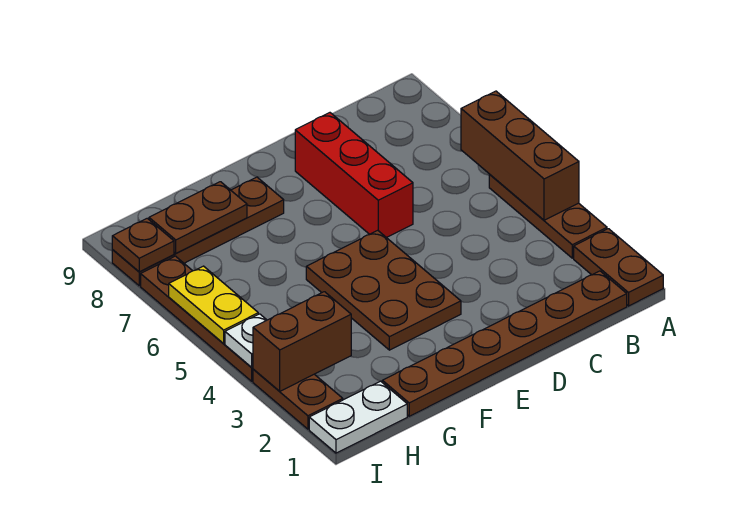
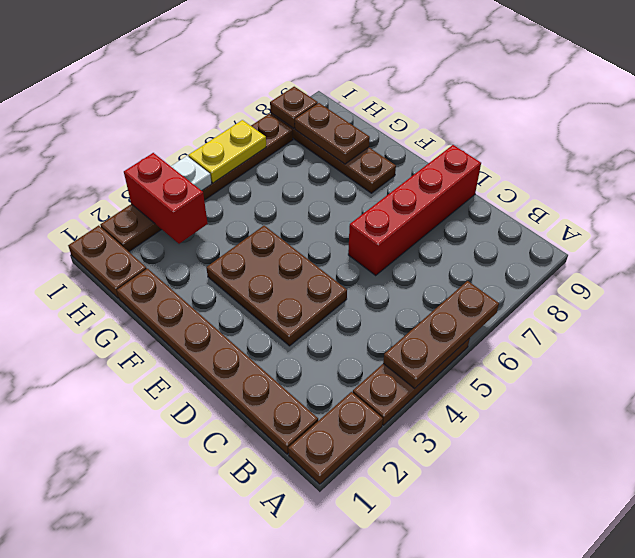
brown 1x3 brick [461,91,579,220] -> brown 1x3 plate [383,281,499,389]
red 1x3 brick [295,113,413,238] -> red 1x4 brick [348,145,481,275]
brown 2x3 plate [306,230,461,350] -> brown 2x3 plate turned to [206,226,347,346]
white 1x2 plate [309,381,407,453] -> brown 1x2 plate [68,225,147,298]
brown 1x2 brick [253,292,351,391] -> red 1x2 brick [124,153,208,244]

